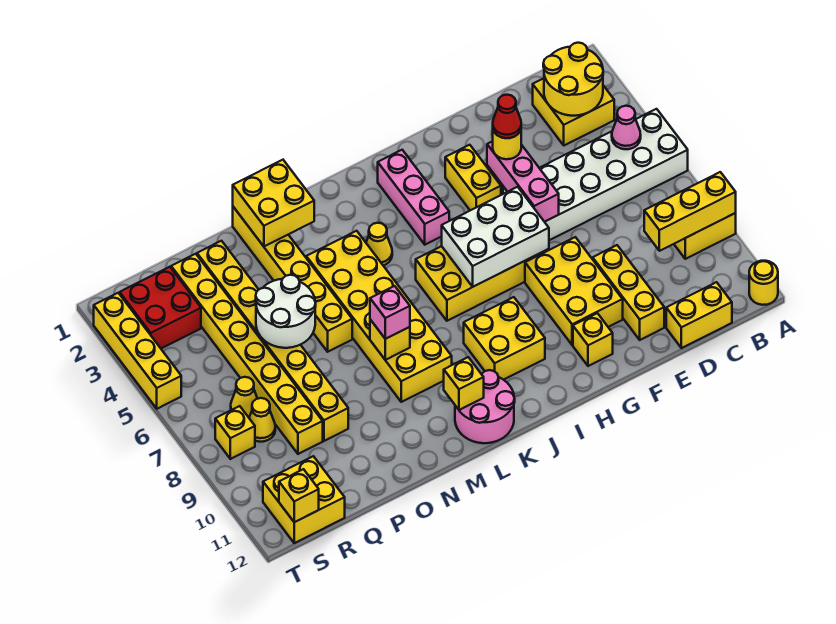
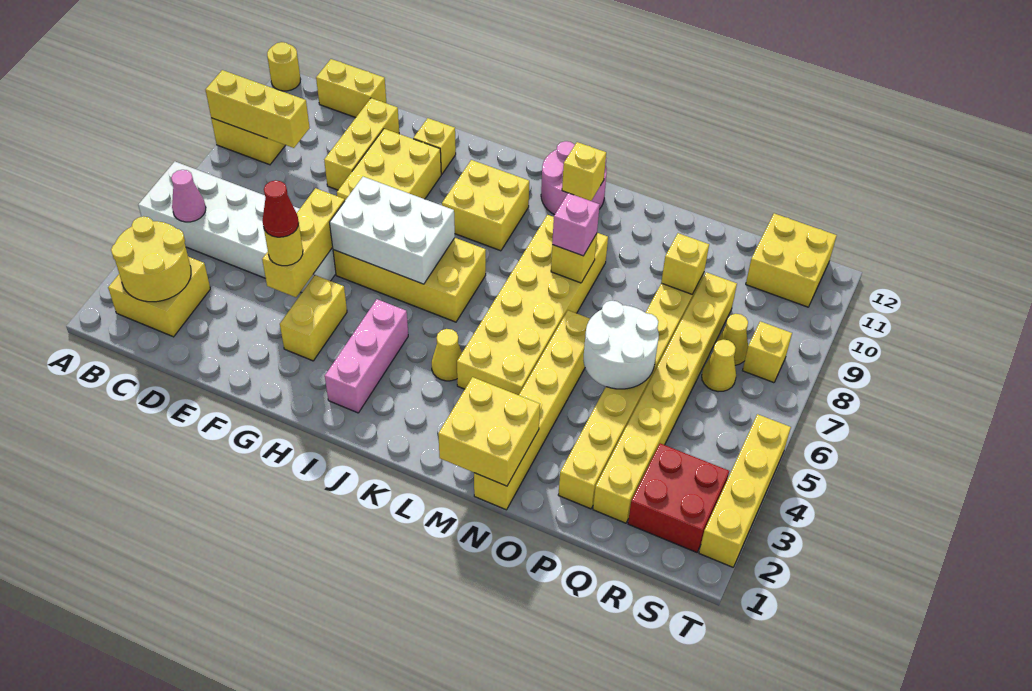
pink 1x3 brick [487,141,559,222] -> yellow 1x3 brick [262,188,345,297]
yellow 1x1 brick [279,469,319,522] -> yellow 1x1 brick moved to [661,233,709,294]

